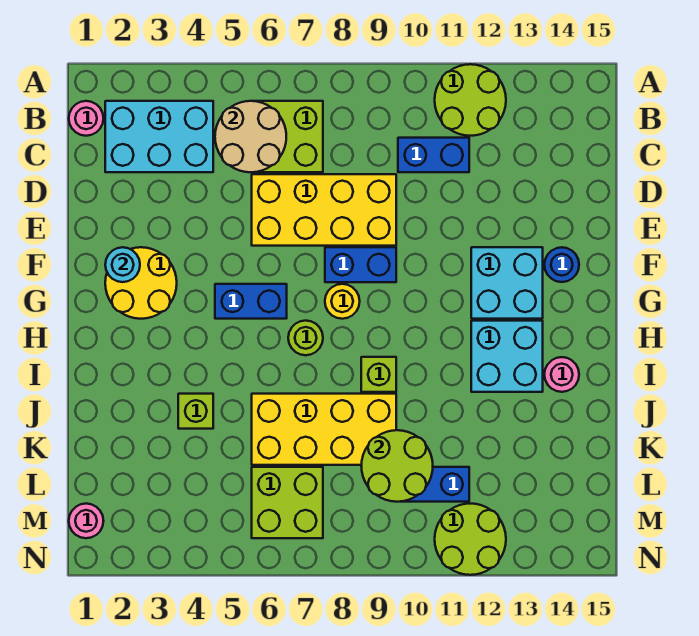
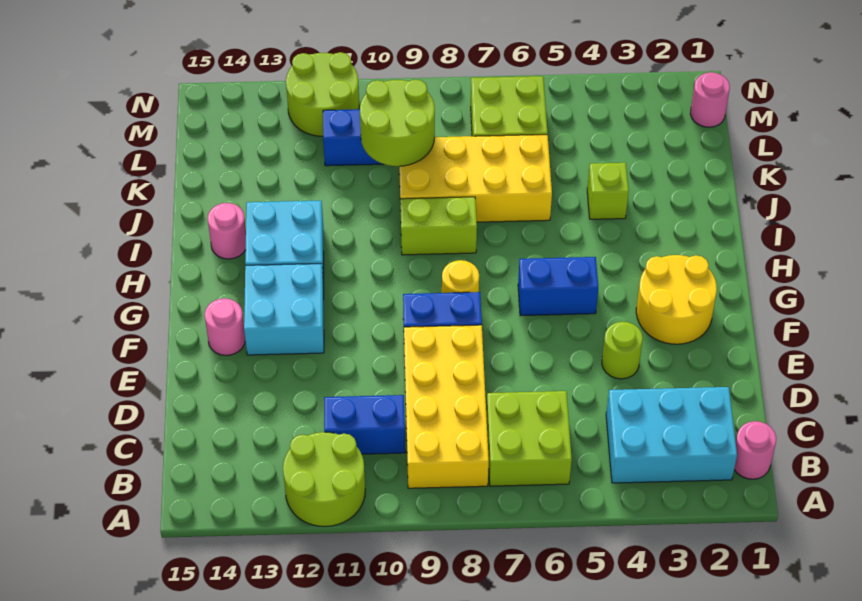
tan 2x2 round brick [215,101,286,172] -> none
yellow 2x4 brick [252,174,396,246] -> yellow 2x4 brick turned to [404,325,489,488]
cyan 1x1 round brick [105,247,140,282] -> none
blue 1x1 round brick [544,247,579,282] -> pink 1x1 round brick [205,298,245,355]
lime 1x1 round brick [288,321,323,355] -> lime 1x1 round brick moved to [602,322,643,379]
lime 1x1 brick [361,357,396,392] -> lime 1x2 brick [400,197,477,255]

